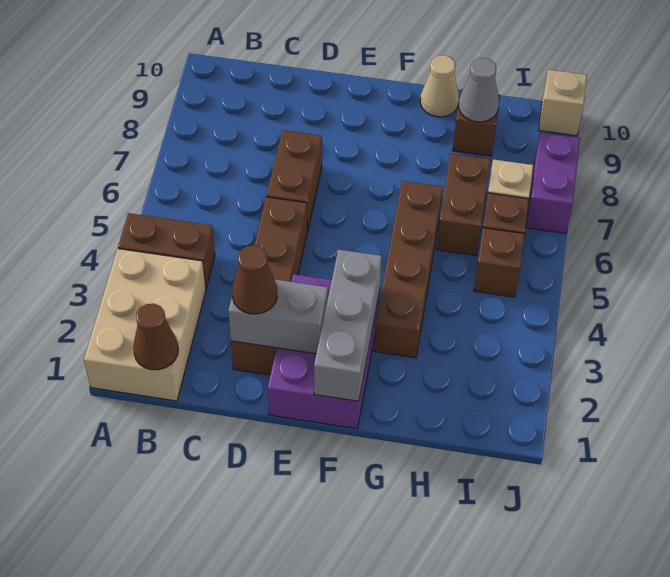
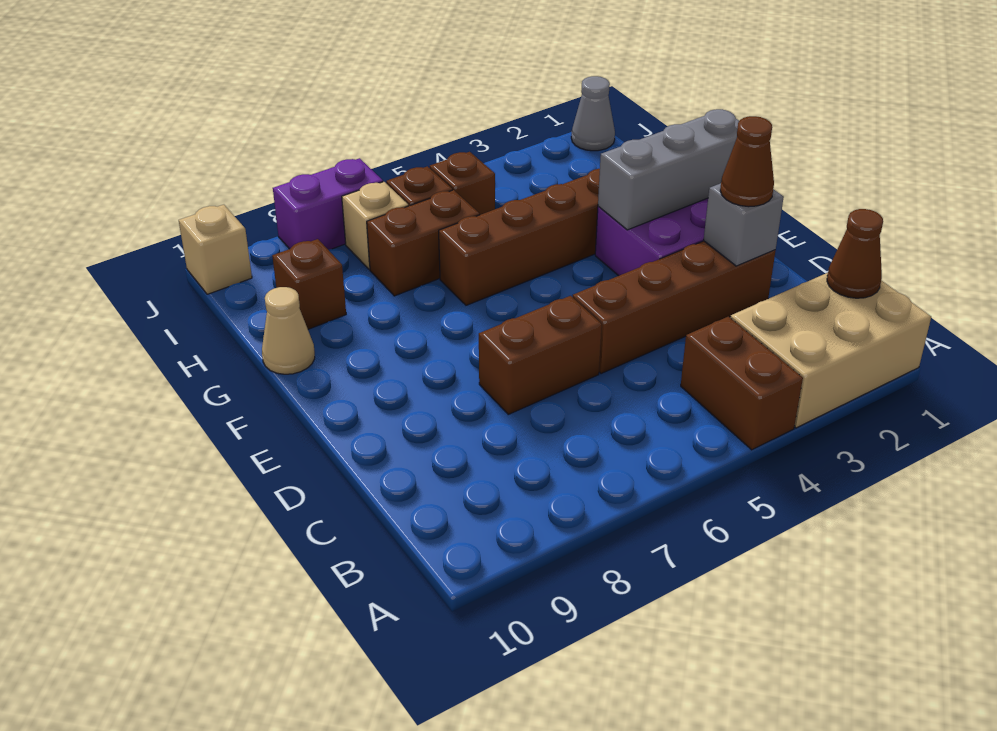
grey 1x2 brick [228,279,328,354] -> grey 1x1 brick [704,183,784,266]
grey 1x1 cone [459,58,499,122] -> grey 1x1 cone moved to [571,76,615,151]

